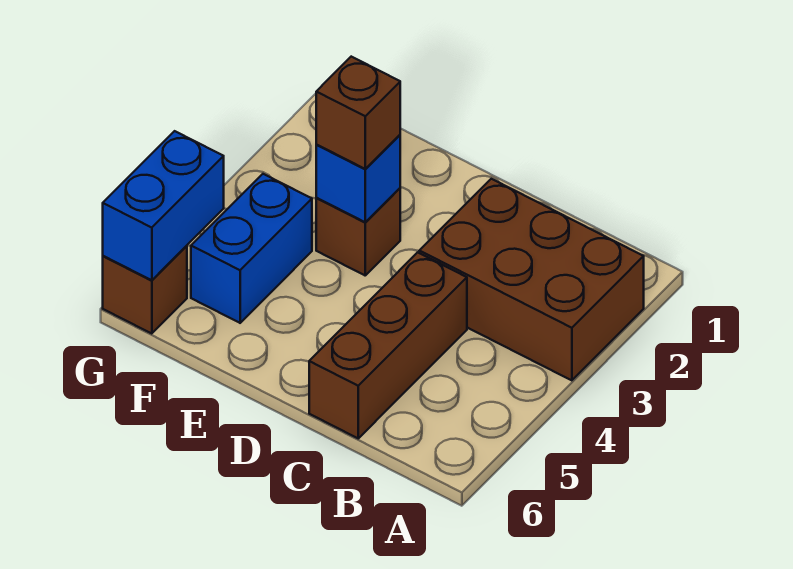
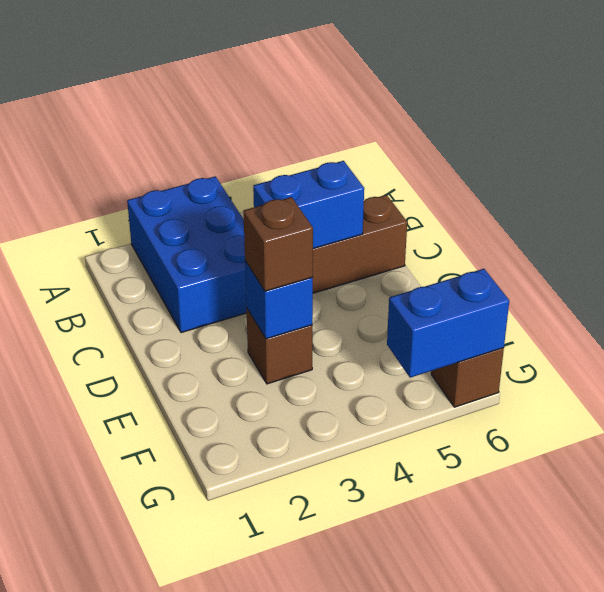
brown 2x3 brick [419,179,644,380] -> blue 2x3 brick [127,176,247,333]
blue 1x2 brick [191,174,312,323] -> blue 1x2 brick moved to [253,161,364,249]

